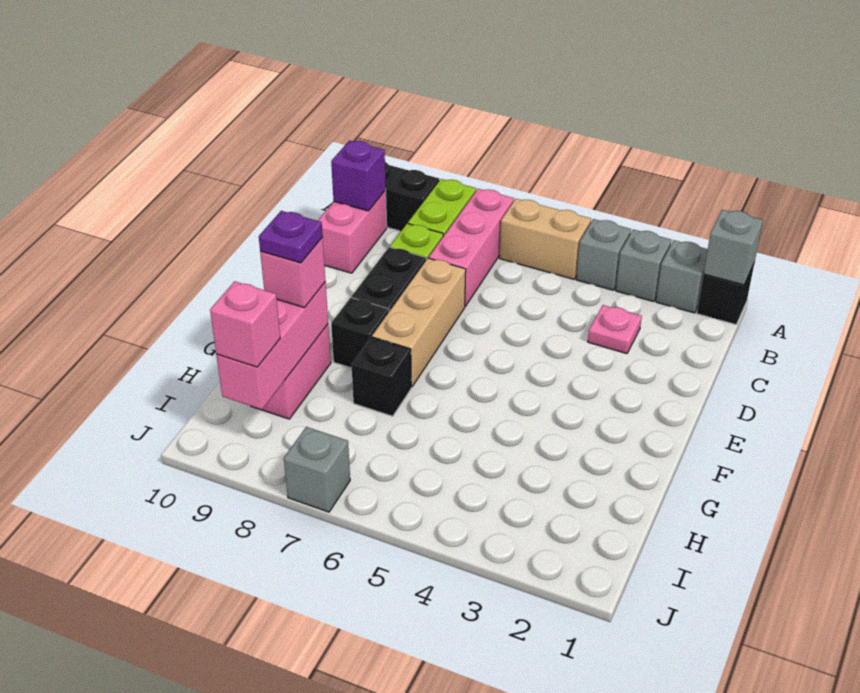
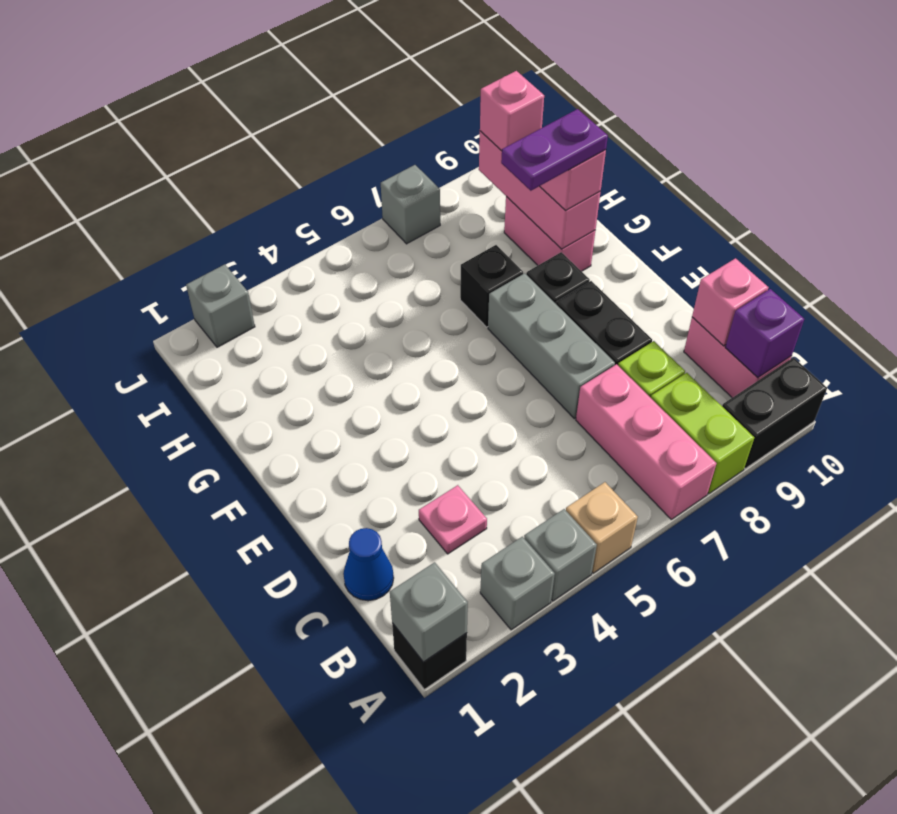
grey 1x1 brick [656,240,708,313] -> grey 1x1 brick moved to [186,264,255,347]
tan 1x2 brick [499,199,591,279] -> tan 1x1 brick [566,482,638,573]
none -> blue 1x1 cone [343,528,394,601]
none -> pink 1x1 brick [692,258,768,346]
tan 1x3 brick [372,258,466,387] -> grey 1x3 brick [488,273,615,419]
purple 1x1 plate [259,211,323,263] -> purple 1x2 plate [501,109,608,191]

